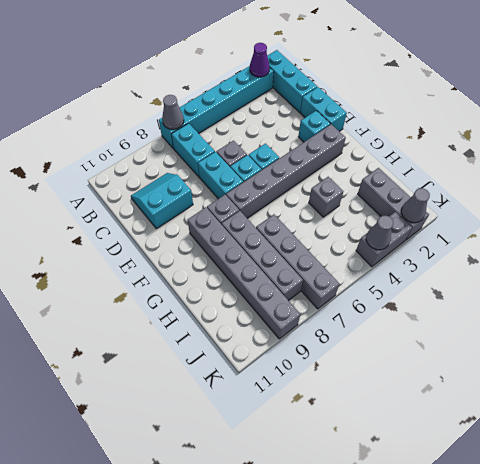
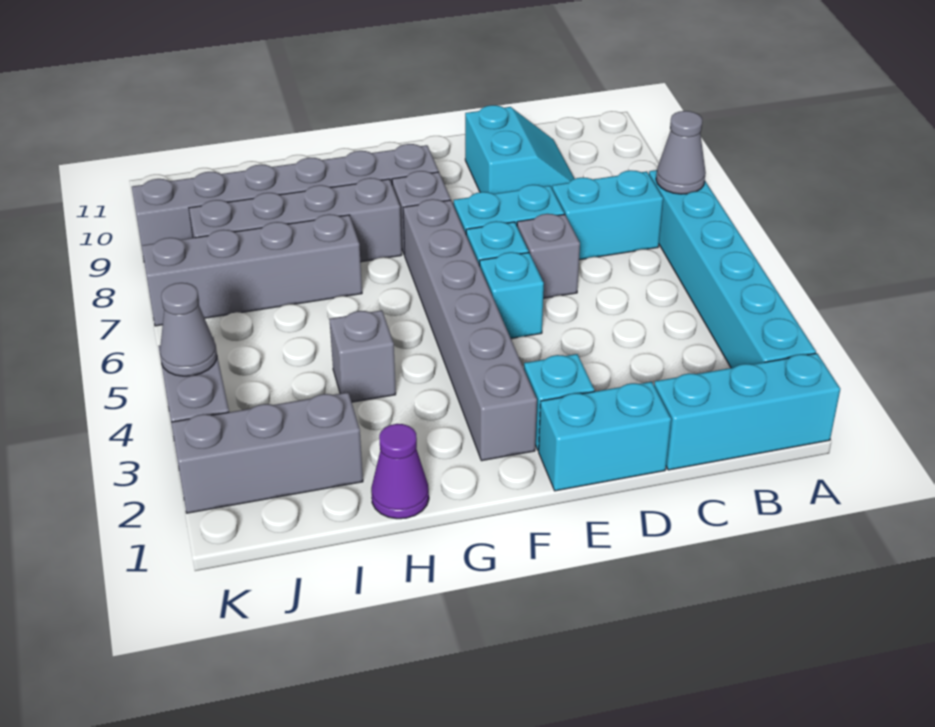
purple 1x1 cone [250,43,270,77] -> purple 1x1 cone moved to [371,424,429,519]
grey 1x1 cone [401,188,430,223] -> none

